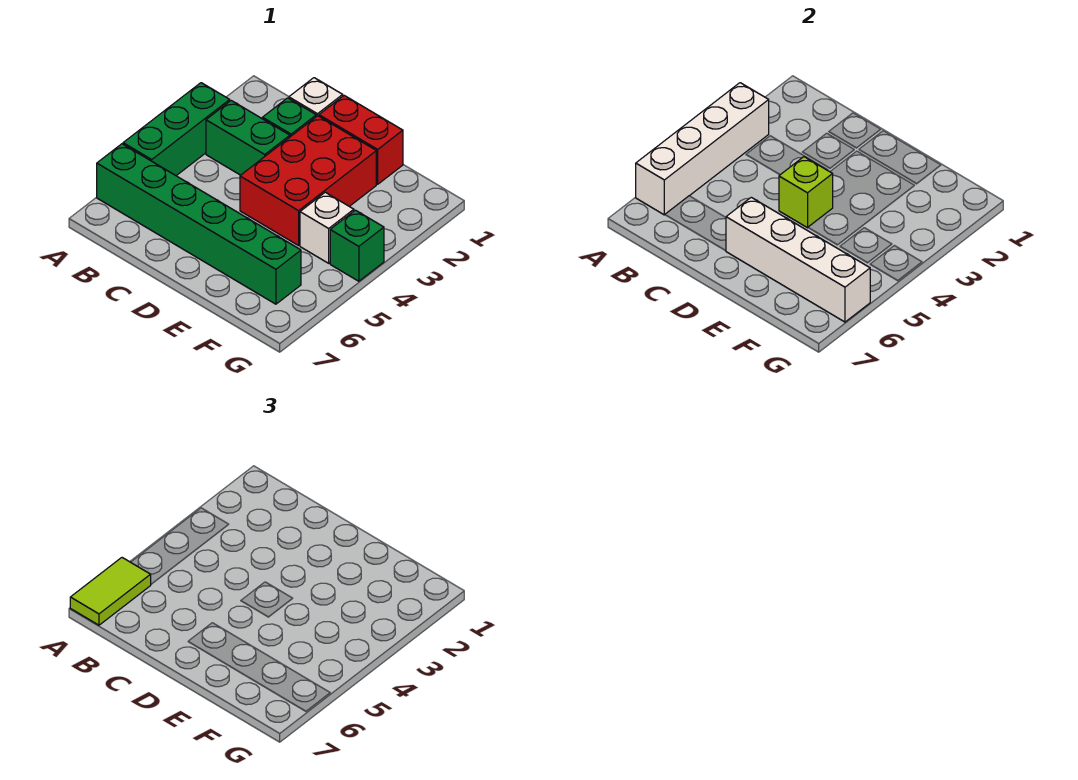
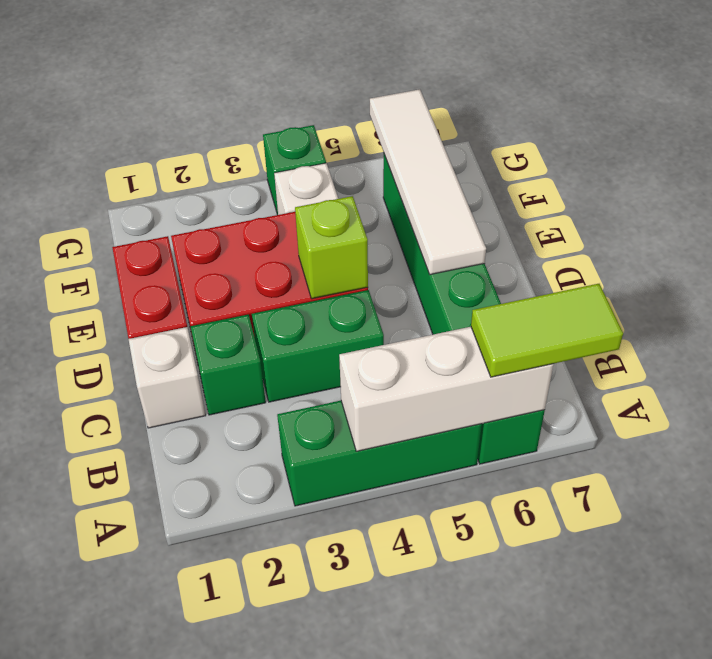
white 1x4 brick [636,83,769,215] -> white 1x3 brick [339,327,554,451]
green 1x2 brick [206,101,290,175] -> green 1x2 brick turned to [252,290,384,402]
white 1x4 brick [726,197,870,322] -> white 1x4 tile [370,89,486,275]

